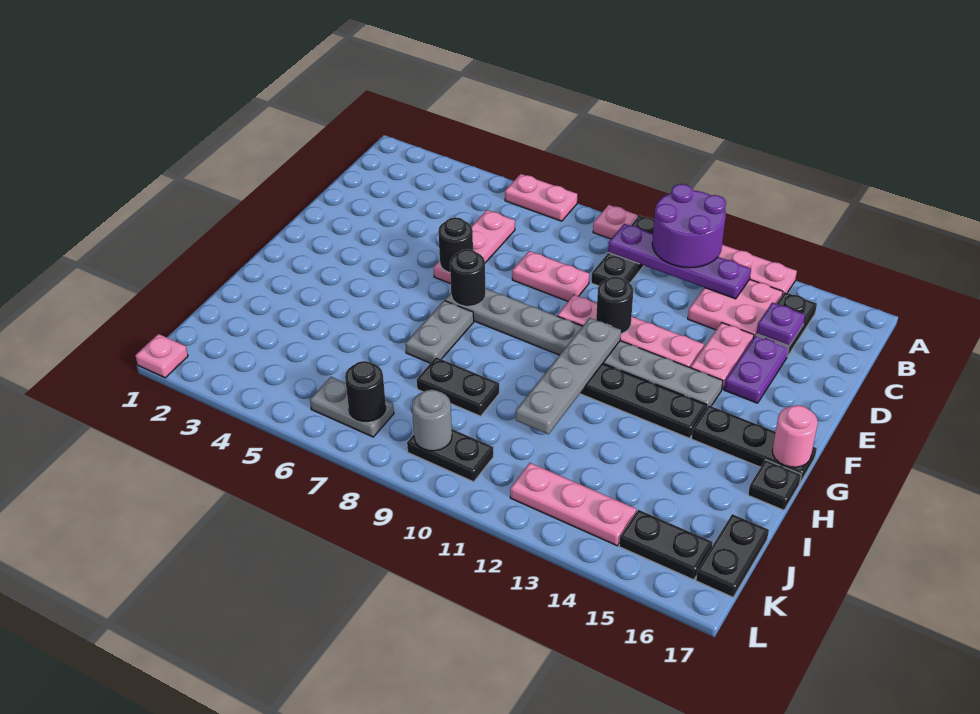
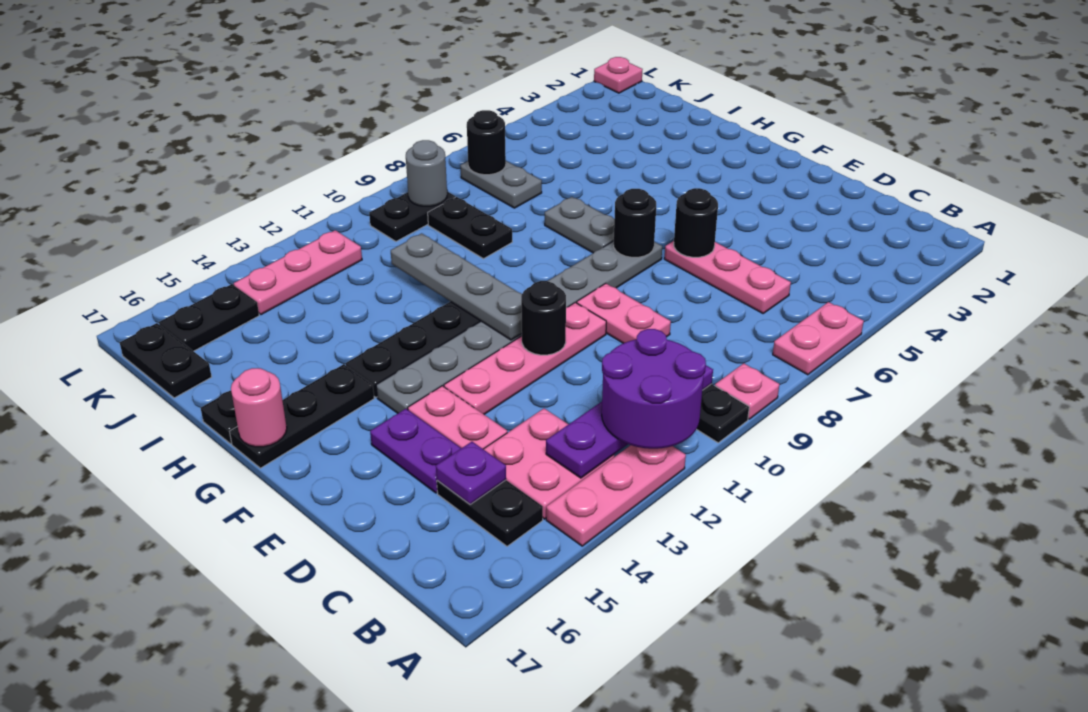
pink 1x2 plate [512,251,589,301] -> pink 1x2 plate turned to [577,283,671,343]
black 1x2 plate [417,357,499,416] -> black 1x2 plate turned to [428,197,512,259]
grey 1x2 plate [310,377,394,437] -> grey 1x2 plate turned to [460,161,542,208]

